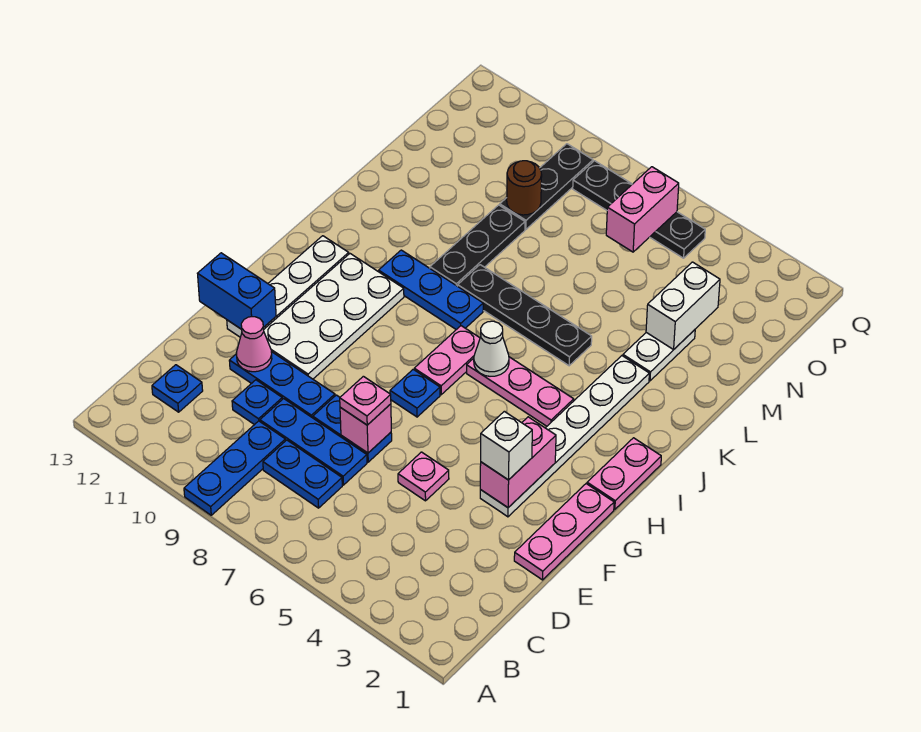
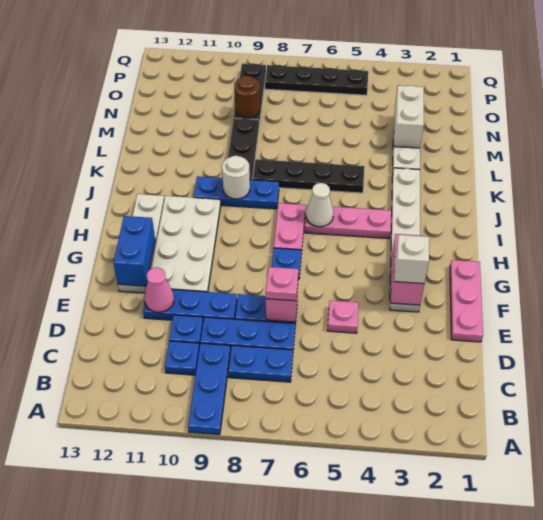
blue 1x1 plate [152,365,203,412] -> blue 1x1 plate moved to [165,341,199,375]
blue 1x2 brick [198,253,276,329] -> blue 1x2 brick turned to [114,216,155,286]
pink 1x2 plate [587,438,661,509] -> none
none -> white 1x1 round brick [222,156,250,199]
pink 1x2 brick [606,167,679,252] -> none

